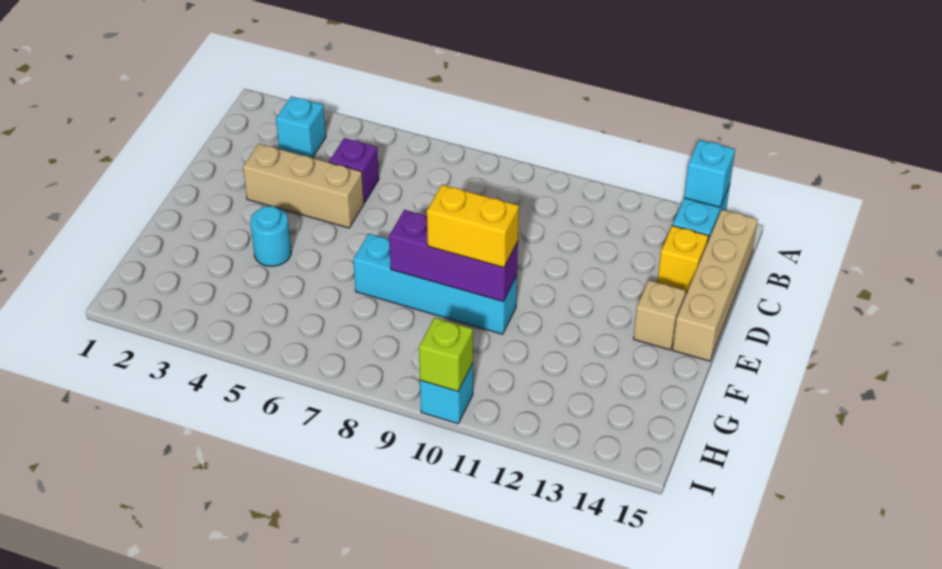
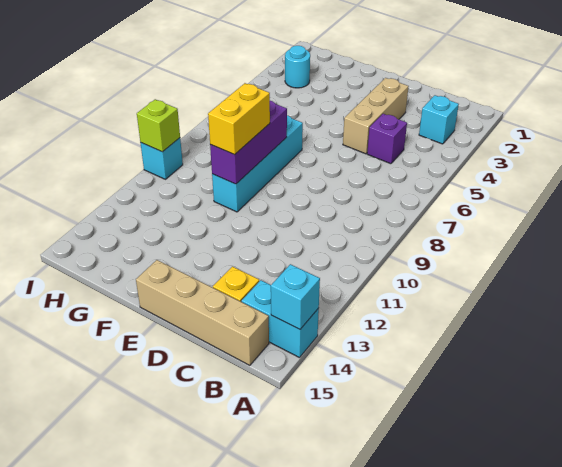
tan 1x1 brick [633,280,686,350] -> none
cyan 1x1 round brick [250,206,291,266] -> cyan 1x1 round brick moved to [285,46,310,88]

